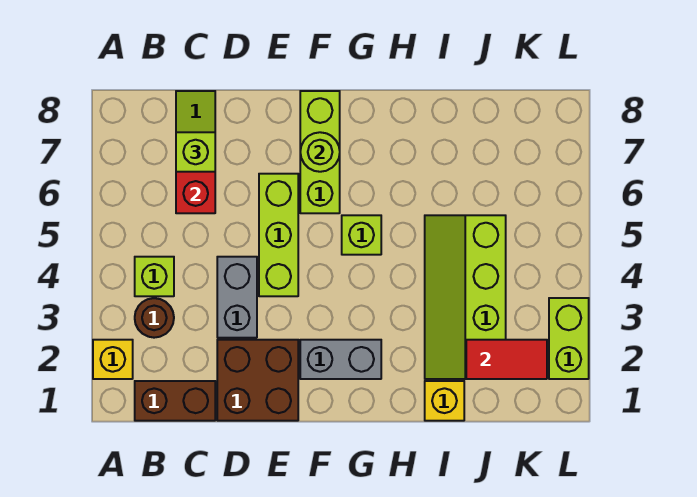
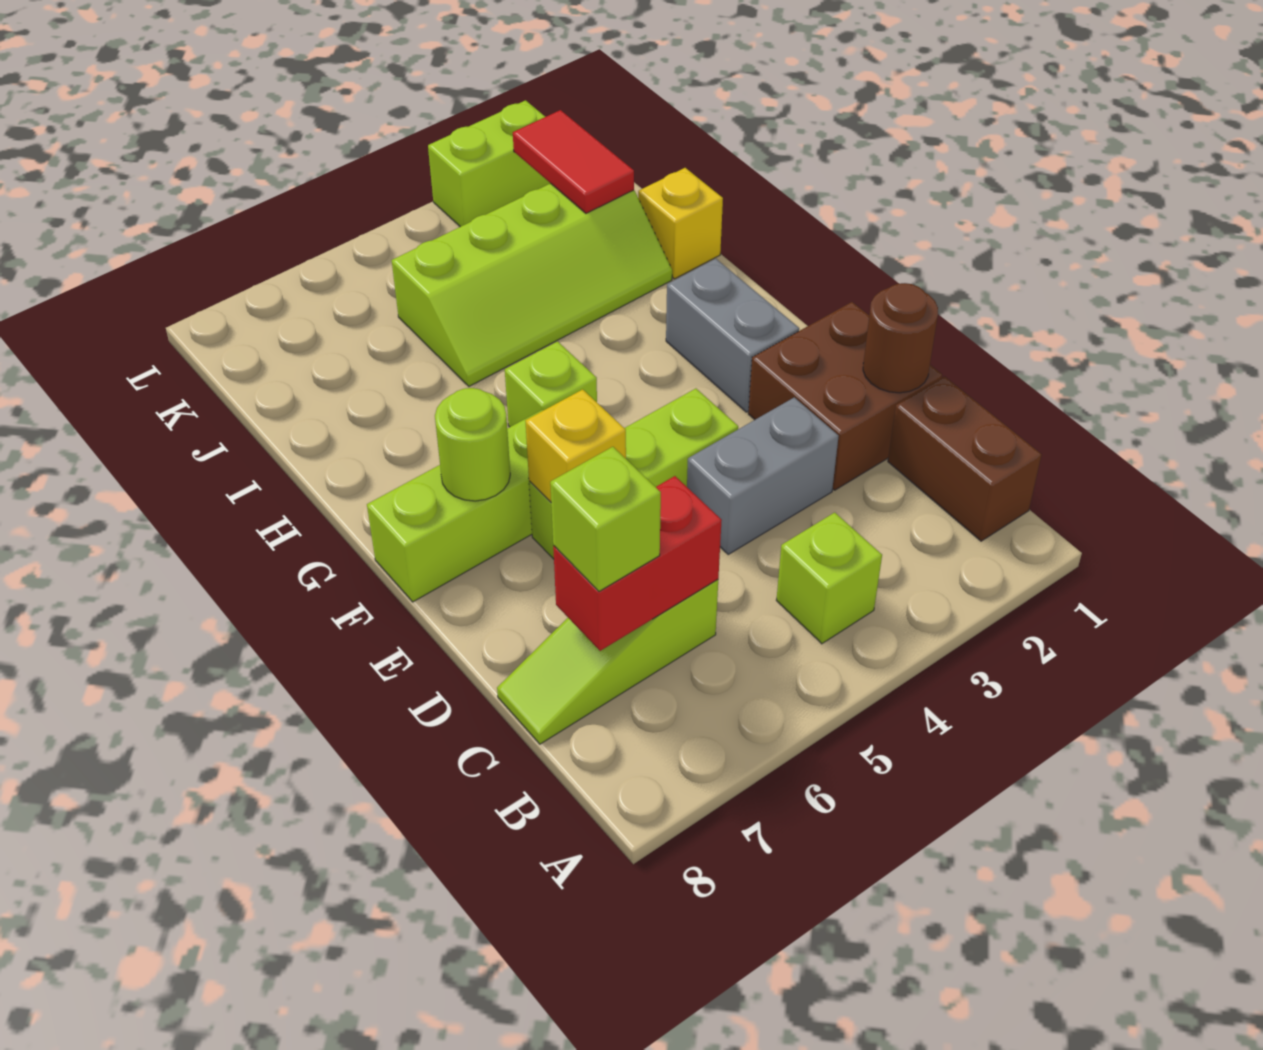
yellow 1x1 brick [93,340,133,379] -> yellow 1x1 brick moved to [525,389,626,502]
brown 1x1 round brick [135,298,174,338] -> brown 1x1 round brick moved to [863,283,938,393]

